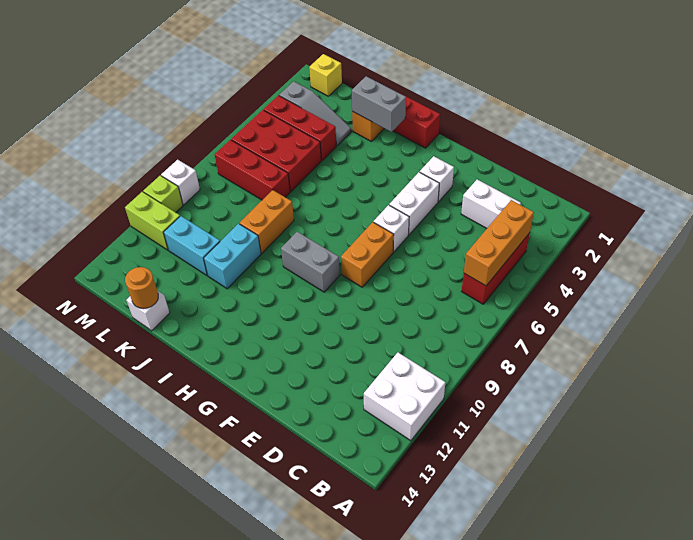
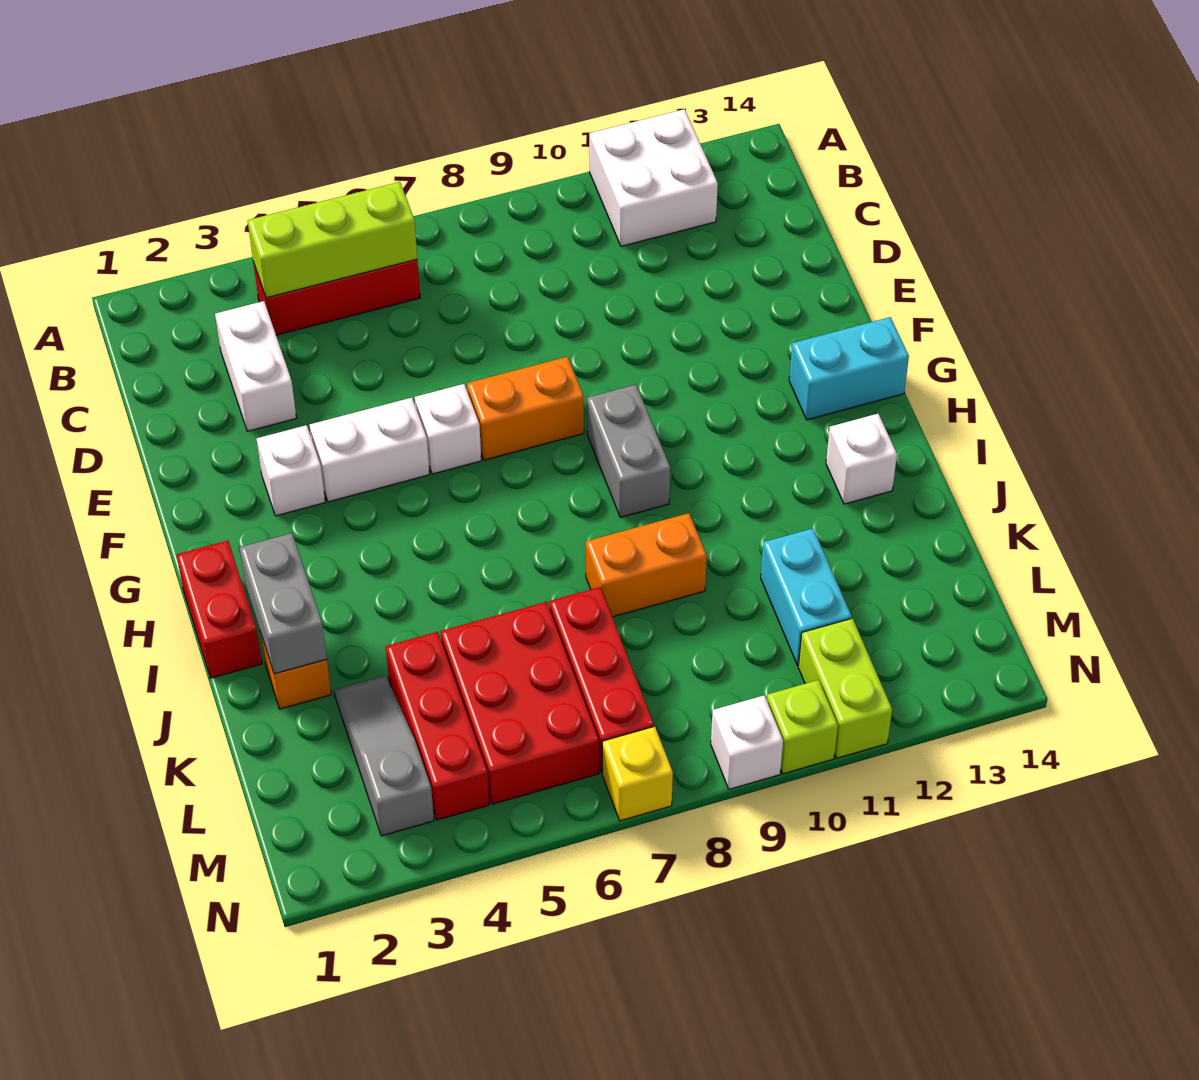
orange 1x3 brick [464,200,534,286] -> lime 1x3 brick [248,182,417,298]
cyan 1x2 brick [204,224,261,289] -> cyan 1x2 brick moved to [789,317,909,420]
white 1x1 brick [126,291,170,331] -> white 1x1 brick moved to [826,414,897,504]
orange 1x1 round brick [125,267,158,309] -> none
yellow 1x1 brick [309,54,342,96] -> yellow 1x1 brick moved to [602,726,673,821]

